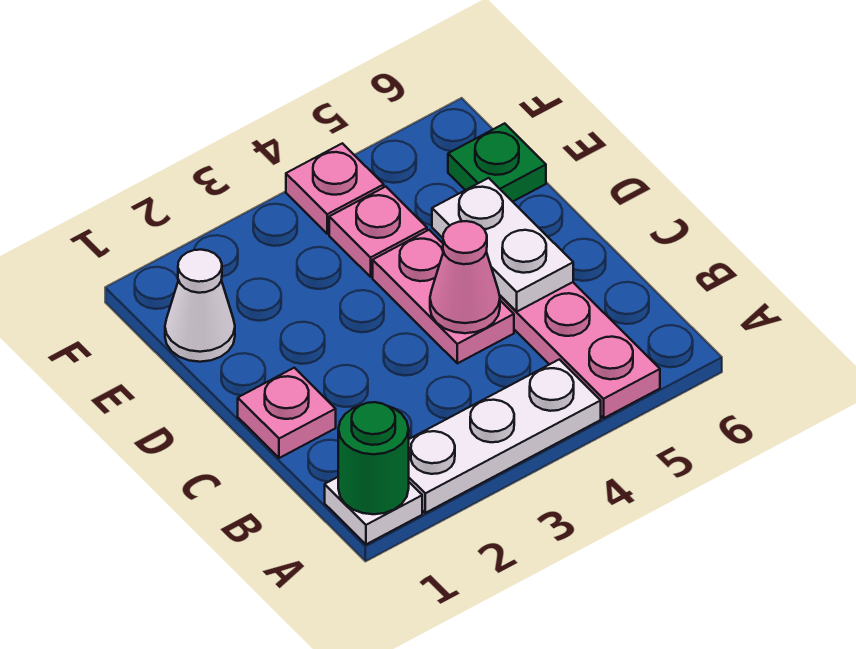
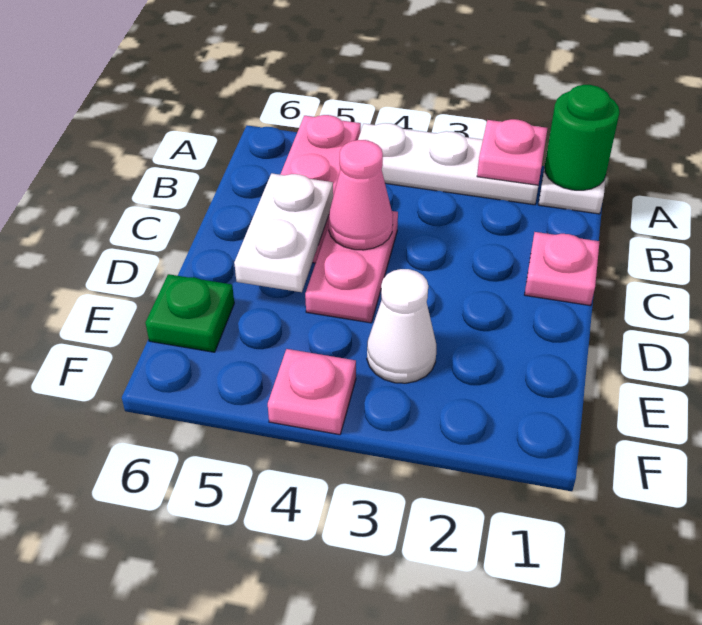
white 1x1 cone [165,250,235,362] -> white 1x1 cone moved to [367,269,436,383]
pink 1x1 plate [329,187,427,277] -> pink 1x1 plate moved to [477,119,548,185]

